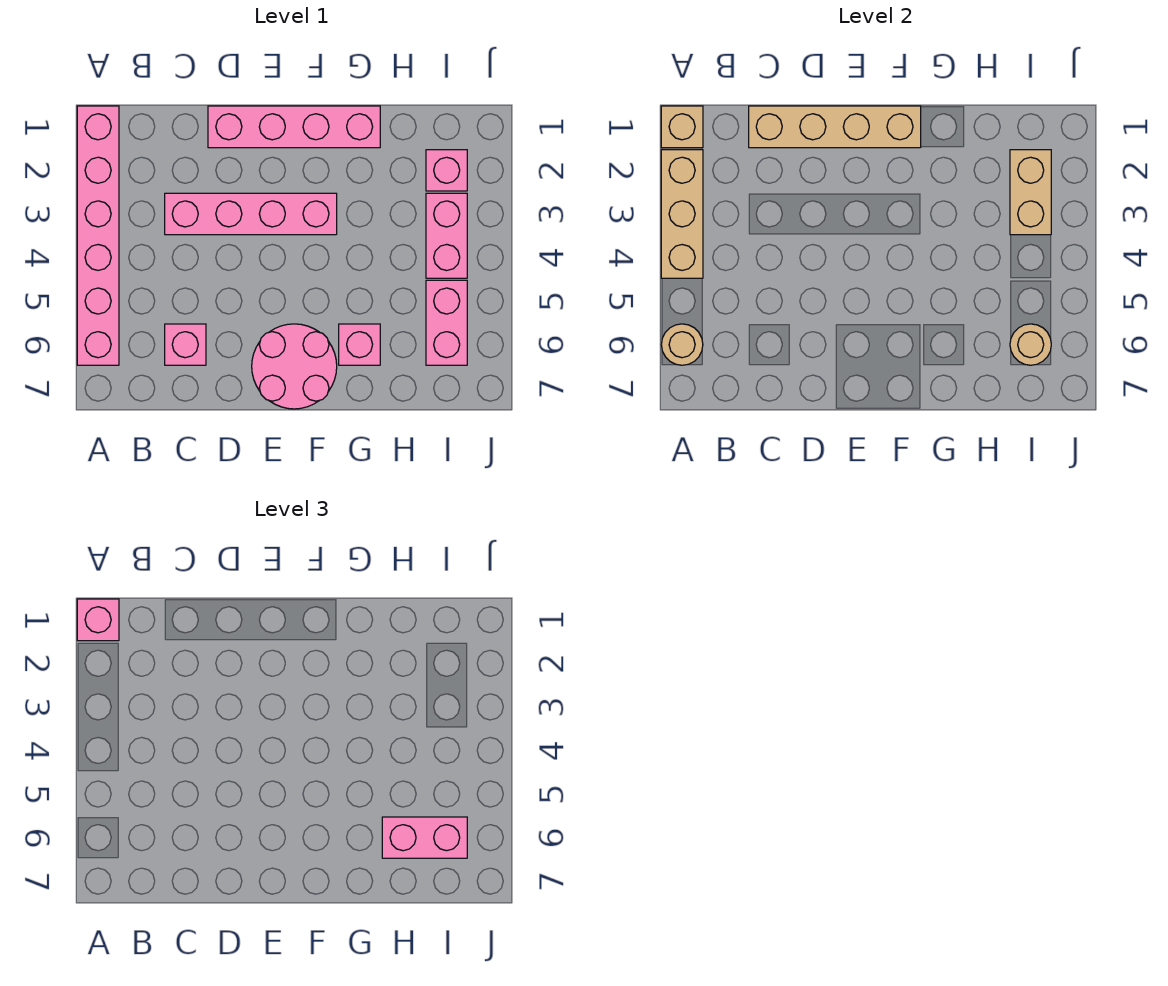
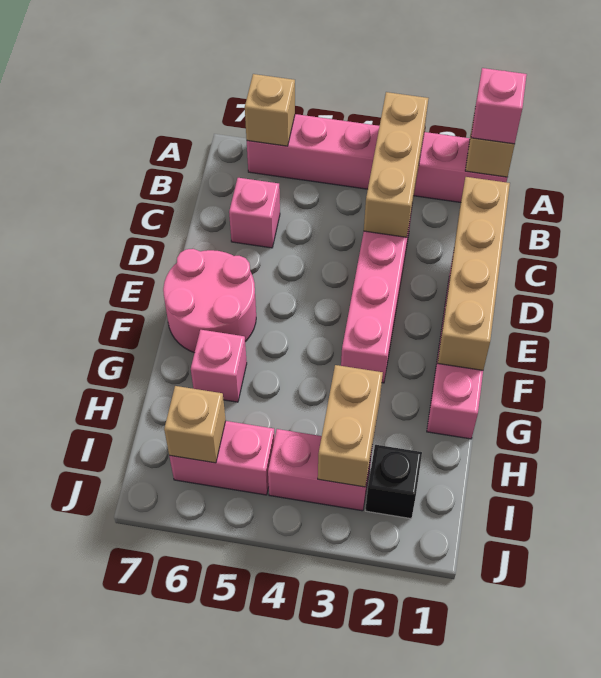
tan 1x3 brick [661,150,703,278] -> tan 1x3 brick turned to [364,92,428,237]
tan 1x1 round brick [661,324,703,365] -> tan 1x1 brick [245,74,295,146]
pink 1x2 brick [382,817,467,858] -> none
pink 1x1 brick [426,150,467,191] -> black 1x1 brick [365,445,422,519]
tan 1x2 brick [1010,150,1051,235] -> tan 1x2 brick turned to [318,365,383,487]
tan 1x1 round brick [1010,324,1051,365] -> tan 1x1 brick [164,386,226,463]

